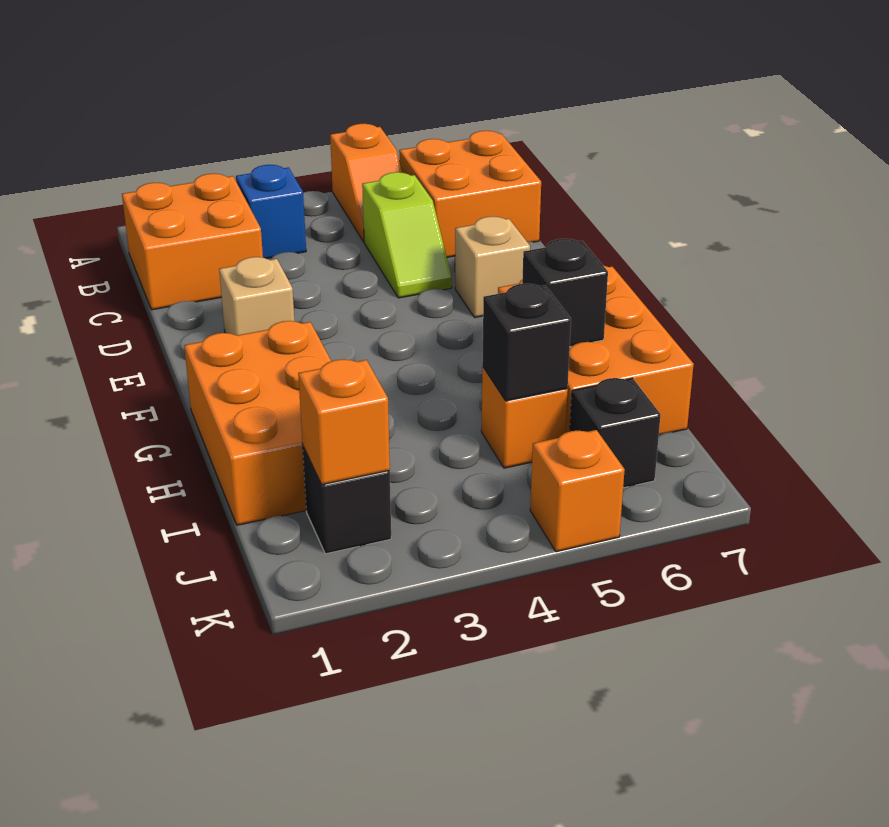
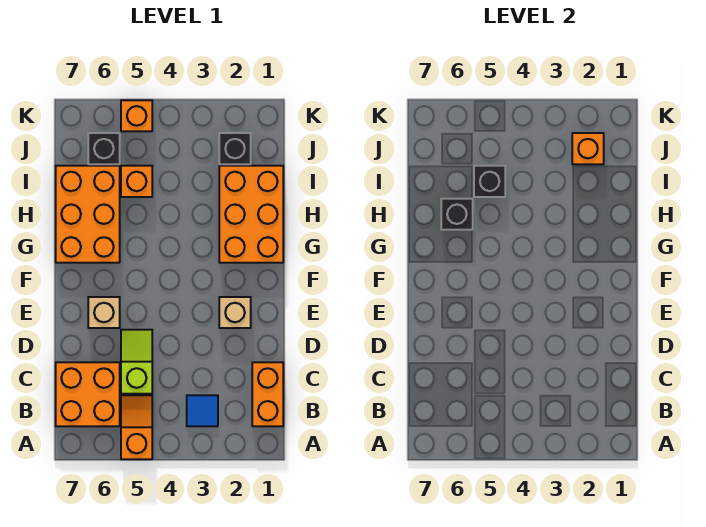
orange 2x2 brick [122,173,263,310] -> orange 1x2 brick [252,362,283,426]
blue 1x1 brick [236,165,306,259] -> blue 1x1 tile [187,395,218,426]

